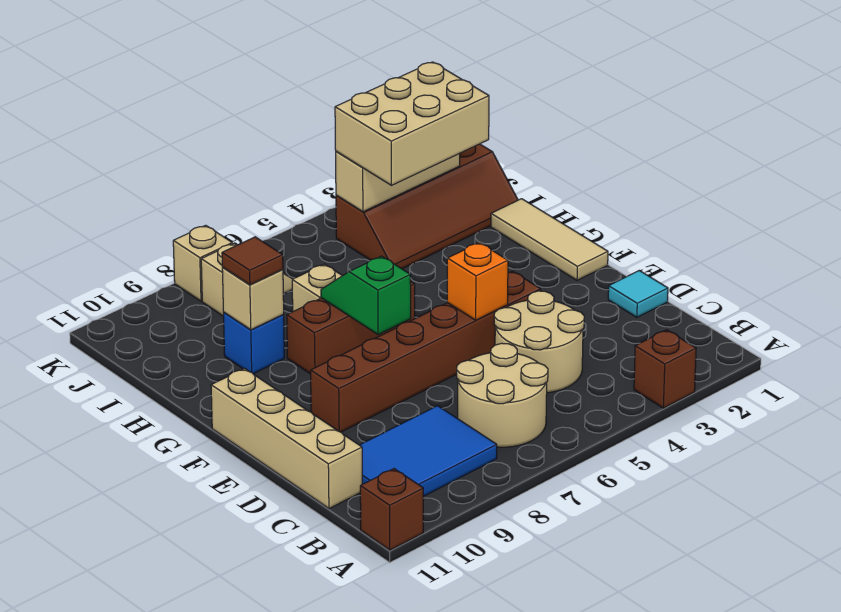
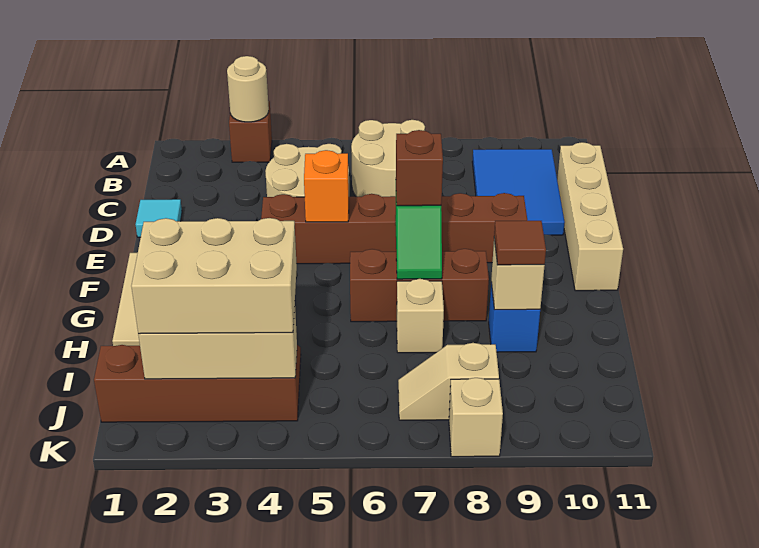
none -> tan 1x1 round brick [227,56,269,122]
brown 1x1 brick [360,469,423,550] -> brown 1x1 brick moved to [396,130,443,206]
blue 2x3 tile [360,406,497,497] -> blue 2x3 tile turned to [472,149,565,235]

